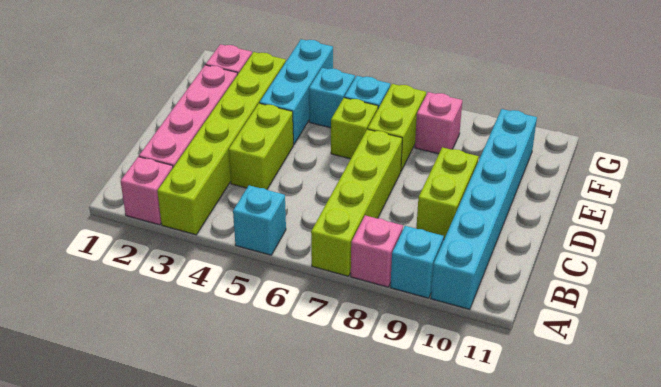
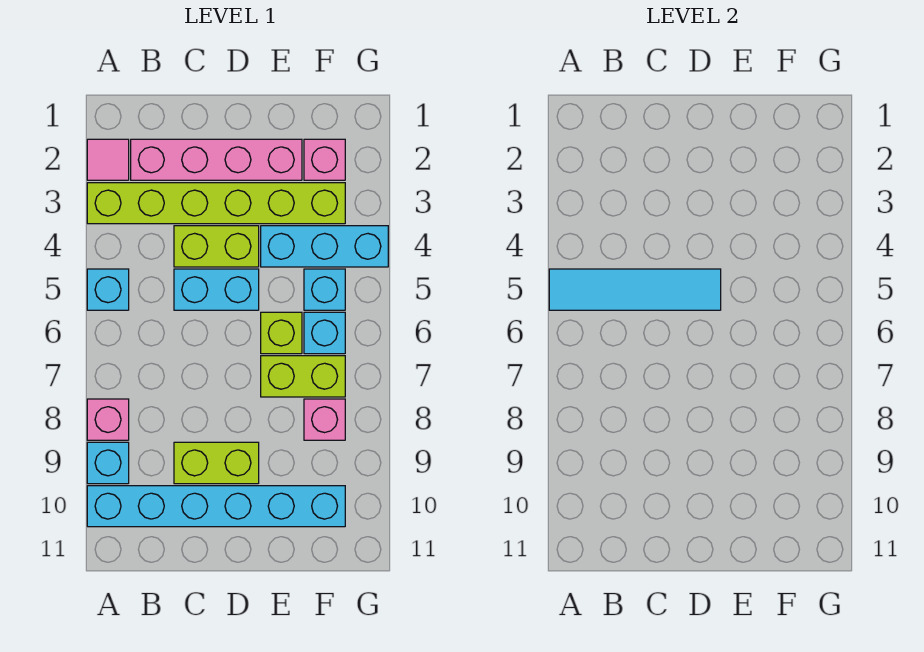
pink 1x1 brick [121,157,173,225] -> pink 1x1 tile [87,139,129,180]
none -> cyan 1x4 tile [549,269,721,310]
lime 1x4 brick [311,129,402,276] -> none
none -> cyan 1x2 brick [174,269,259,310]

